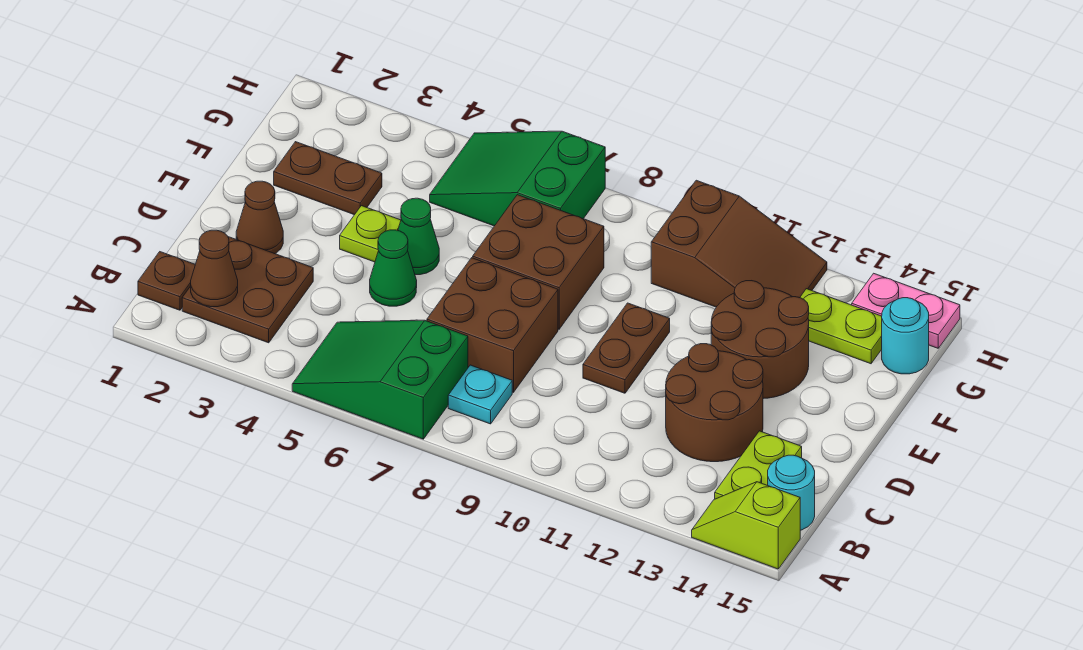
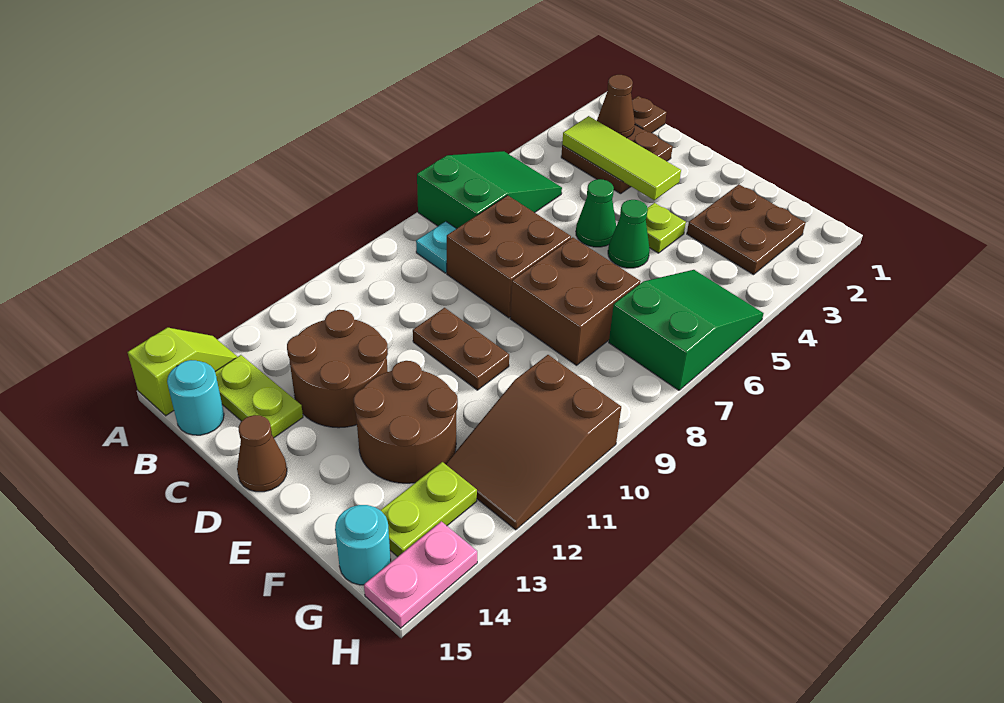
none -> lime 1x3 tile [562,116,681,200]
brown 1x1 cone [236,181,283,254] -> brown 1x1 cone moved to [237,415,287,492]
brown 1x2 plate [274,142,382,215] -> brown 2x2 plate [687,184,805,275]

